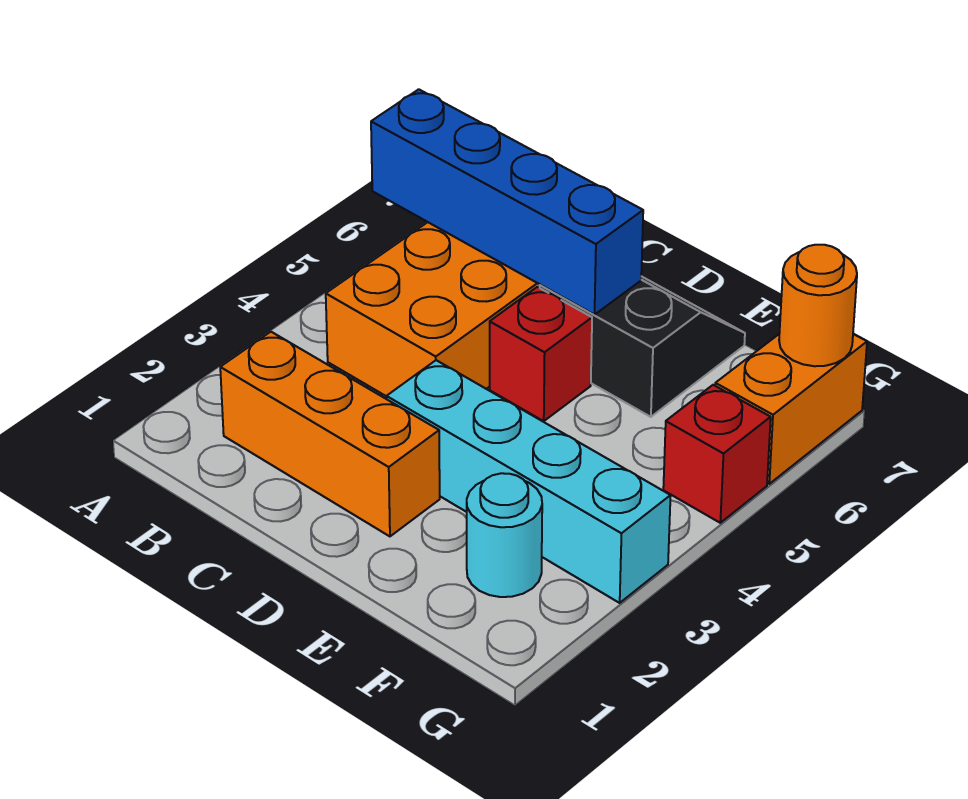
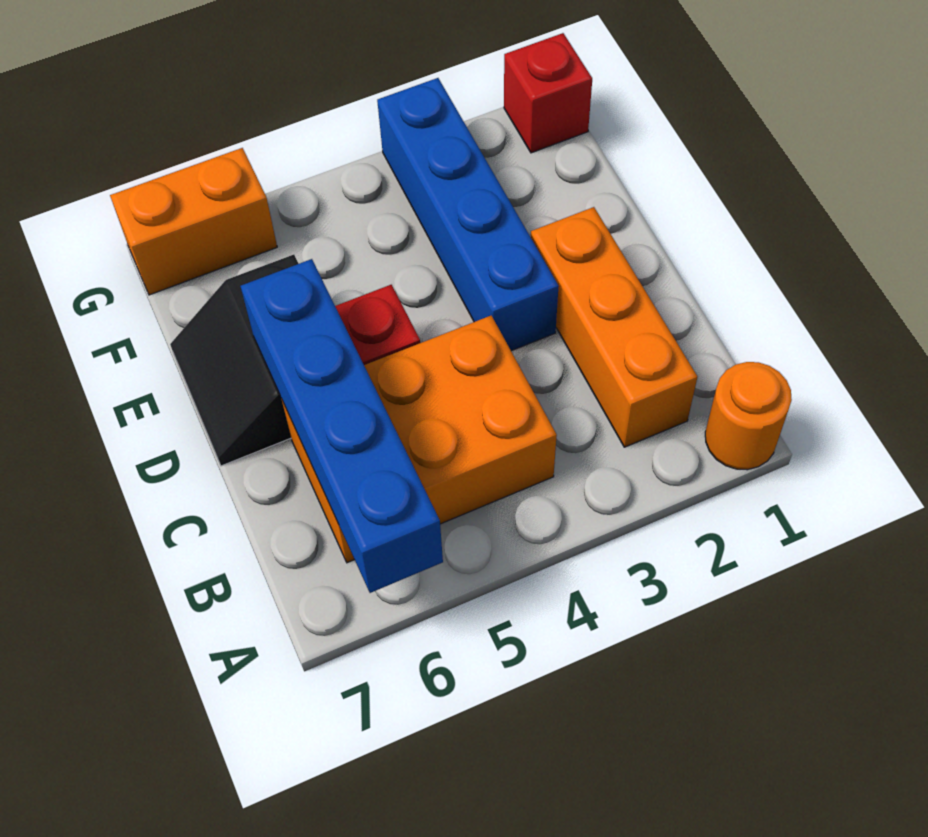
cyan 1x4 brick [387,360,671,603] -> blue 1x4 brick [377,78,559,351]
cyan 1x1 round brick [467,473,542,597] -> none
red 1x1 brick [663,385,771,523] -> red 1x1 brick moved to [504,33,592,153]
orange 1x1 round brick [779,245,857,366] -> orange 1x1 round brick moved to [705,362,792,470]

